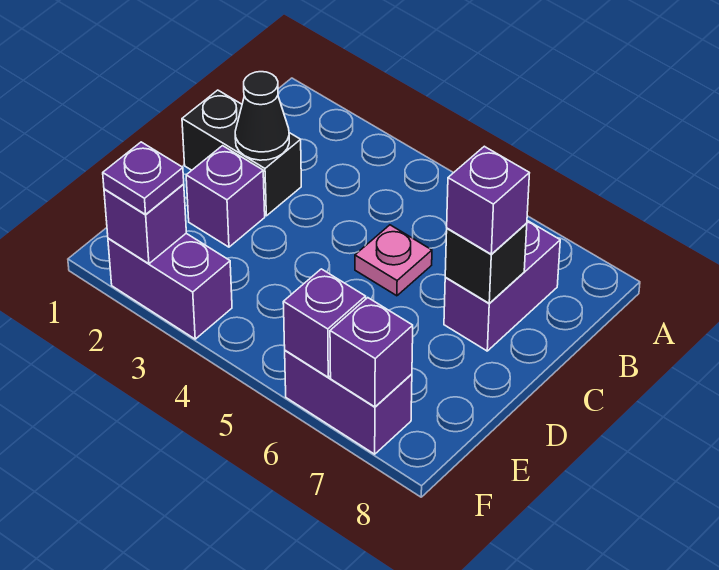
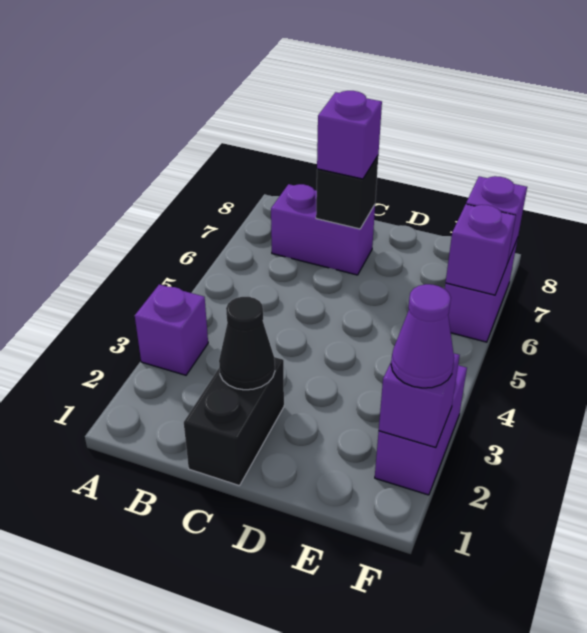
pink 1x1 plate [355,225,432,296] -> none
purple 1x1 brick [186,146,265,247] -> purple 1x1 brick moved to [135,284,208,375]
purple 1x1 plate [103,142,184,214] -> purple 1x1 cone [391,284,454,388]

